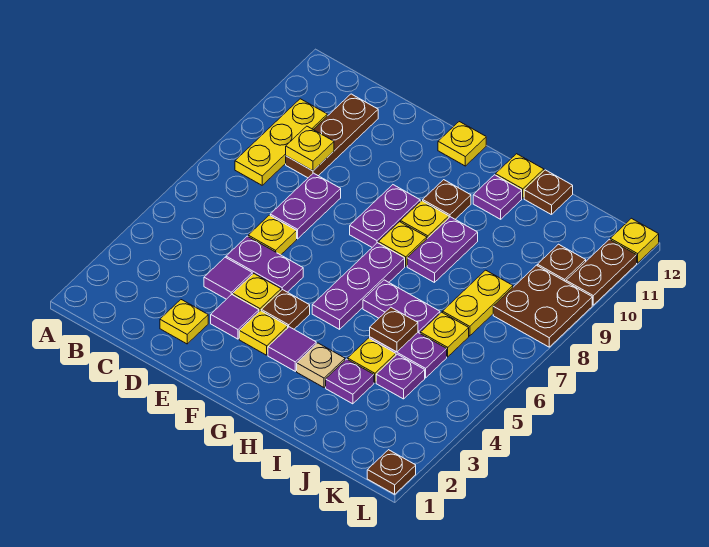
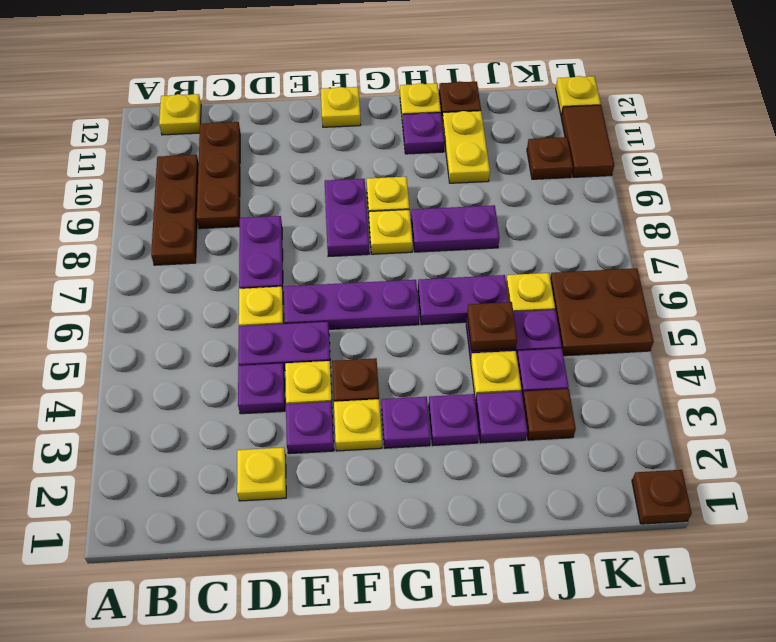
yellow 1x3 plate [235,99,327,185] -> brown 1x3 plate [151,155,199,265]
yellow 1x1 plate [286,126,334,171] -> yellow 1x1 plate moved to [159,94,201,135]
purple 1x1 tile [204,257,252,299] -> purple 1x1 plate [238,363,285,414]
purple 1x1 tile [211,295,259,339] -> purple 1x1 plate [286,402,334,454]
purple 1x1 tile [268,327,316,371] -> purple 1x1 plate [382,397,431,448]
purple 1x3 plate [312,243,405,329] -> purple 1x3 plate turned to [284,280,419,329]
brown 1x1 plate [423,180,471,219] -> brown 1x1 plate moved to [523,389,576,440]
tan 1x1 plate [297,343,345,387] -> purple 1x1 plate [429,394,479,446]
purple 1x2 plate [407,217,478,283] -> purple 1x2 plate turned to [411,205,500,252]
yellow 1x2 plate [443,270,513,336] -> yellow 1x2 plate moved to [442,111,490,183]
brown 2x2 plate [493,265,592,347] -> brown 2x2 plate moved to [550,268,654,356]
brown 1x2 plate [566,239,637,305] -> brown 1x2 tile [561,105,614,177]

